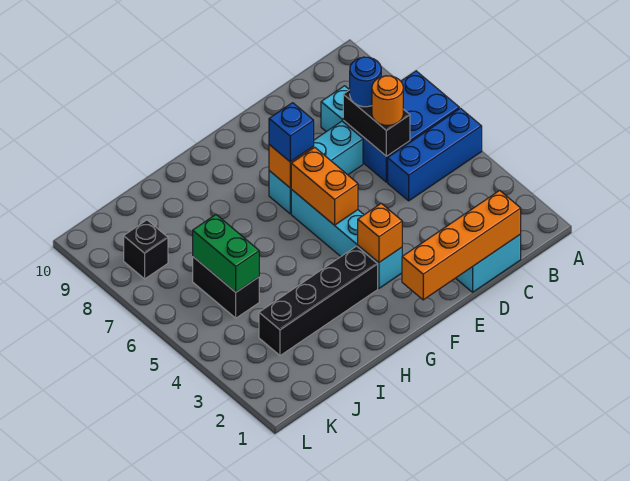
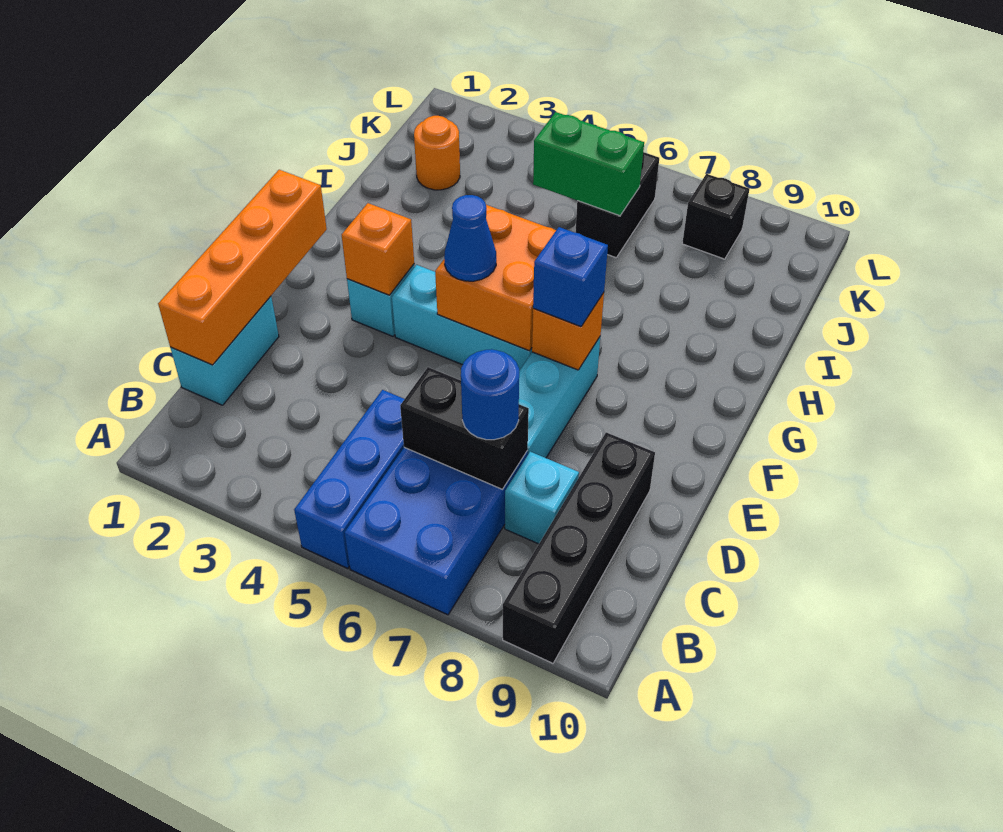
orange 1x1 round brick [372,76,403,125] -> orange 1x1 round brick moved to [414,116,460,190]
orange 1x2 brick [291,147,358,225] -> orange 2x2 brick [435,205,556,351]
none -> blue 1x1 cone [444,195,496,281]
black 1x4 brick [259,246,378,356] -> black 1x4 brick moved to [503,432,655,663]
black 1x2 brick [193,257,259,318] -> black 1x2 brick turned to [575,152,659,258]

